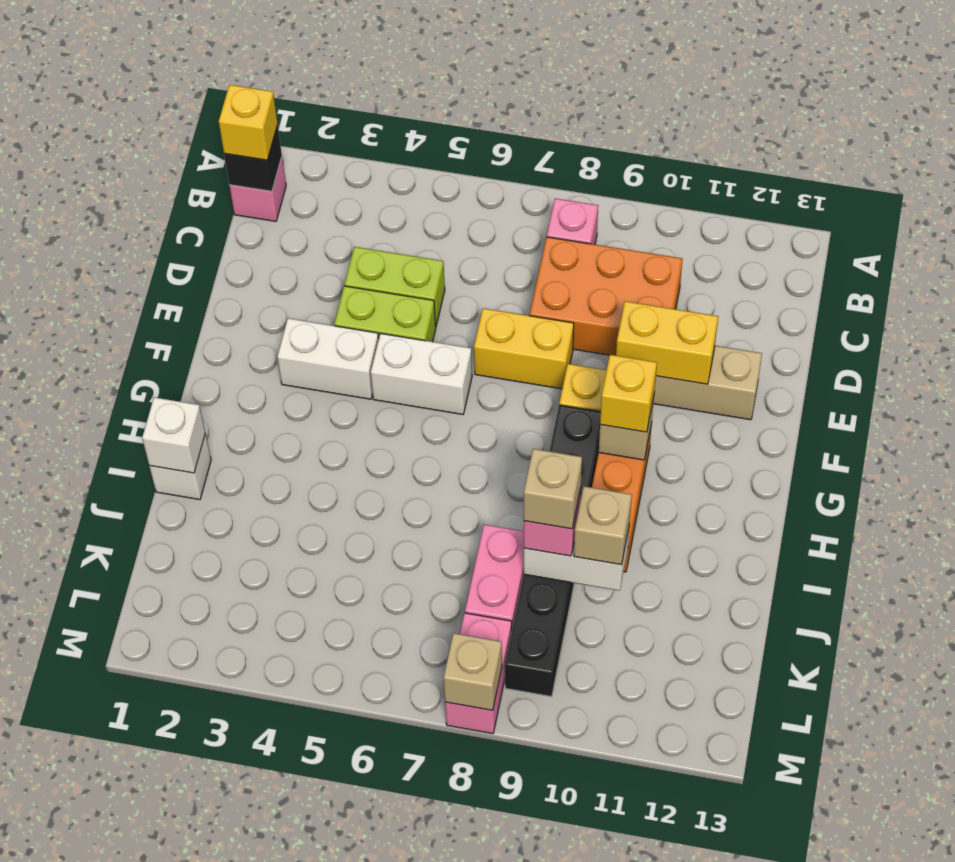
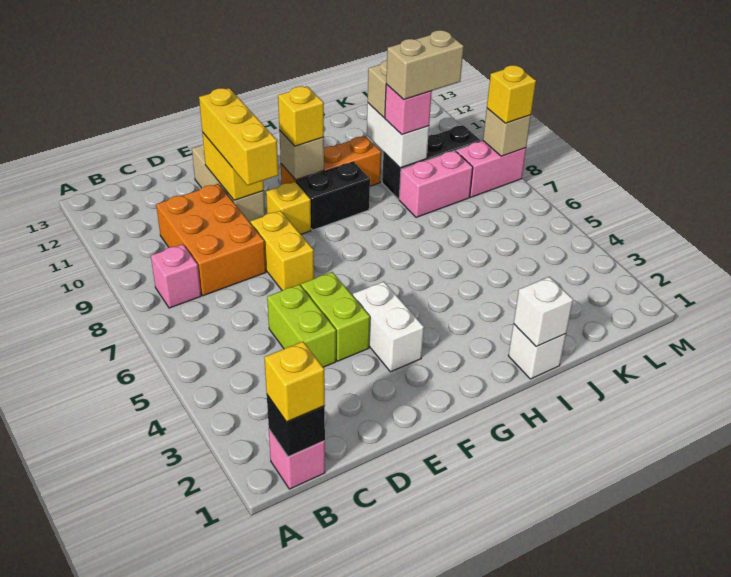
none -> yellow 1x3 brick [199,88,278,186]
white 1x2 brick [371,333,472,414] -> none
tan 1x1 brick [524,449,582,529] -> tan 1x2 brick [386,30,464,99]
none -> yellow 1x1 brick [487,65,536,123]

